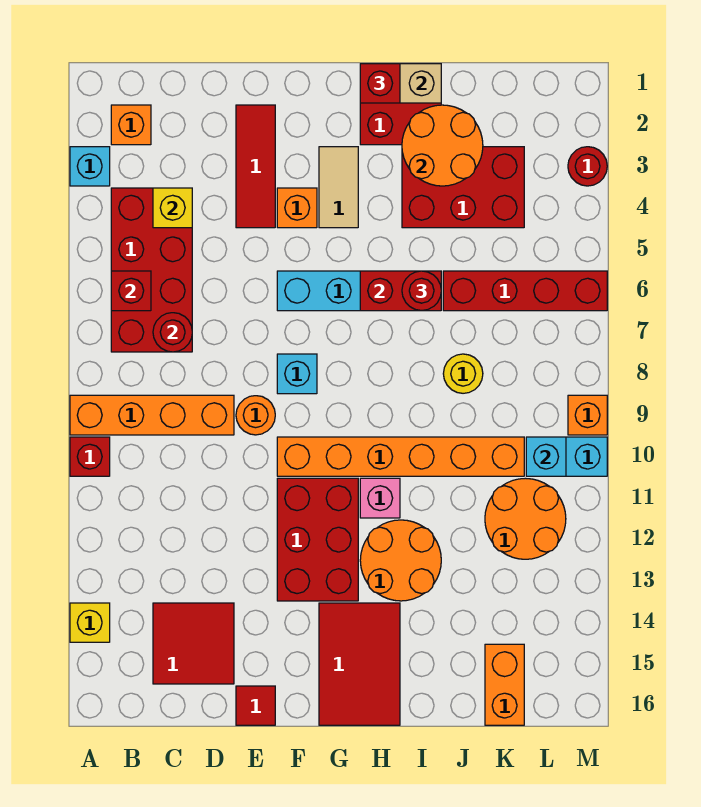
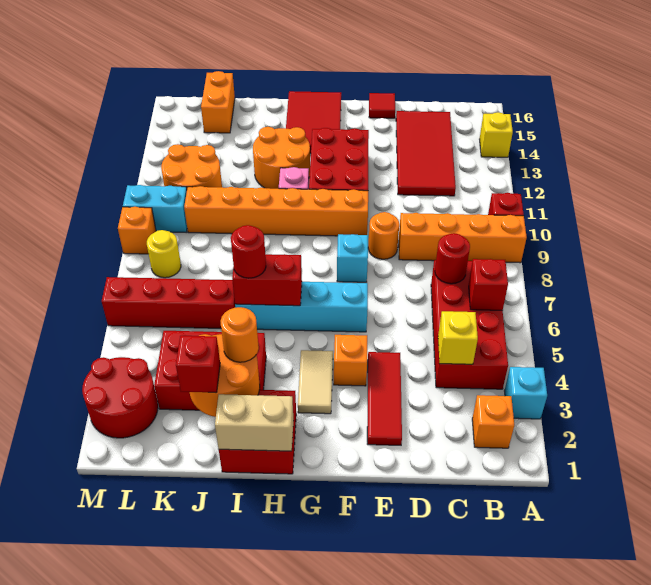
red 2x2 tile [153,603,234,684] -> red 2x4 tile [396,111,456,196]
red 1x1 brick [360,64,400,103] -> red 1x1 brick moved to [176,336,220,393]
none -> orange 1x1 round brick [221,307,259,362]
yellow 1x1 round brick [443,354,483,393] -> yellow 1x1 round brick moved to [147,230,181,278]
cyan 1x1 brick [526,437,566,476] -> none
red 1x1 round brick [568,147,607,186] -> red 2x2 round brick [82,357,158,438]

